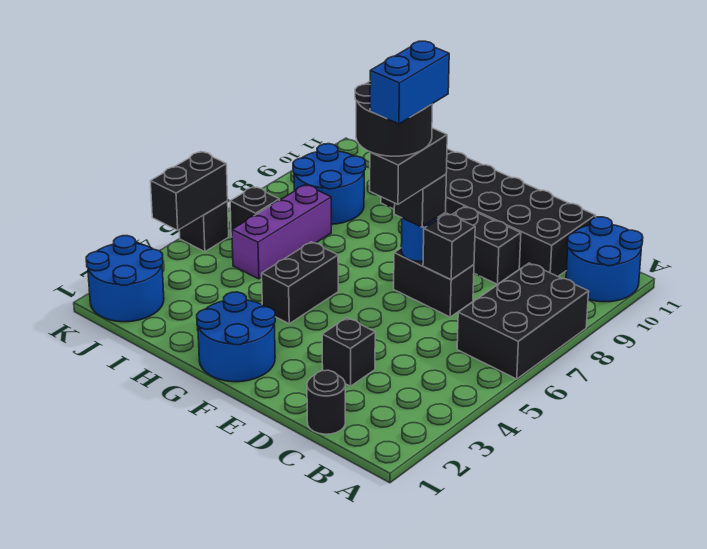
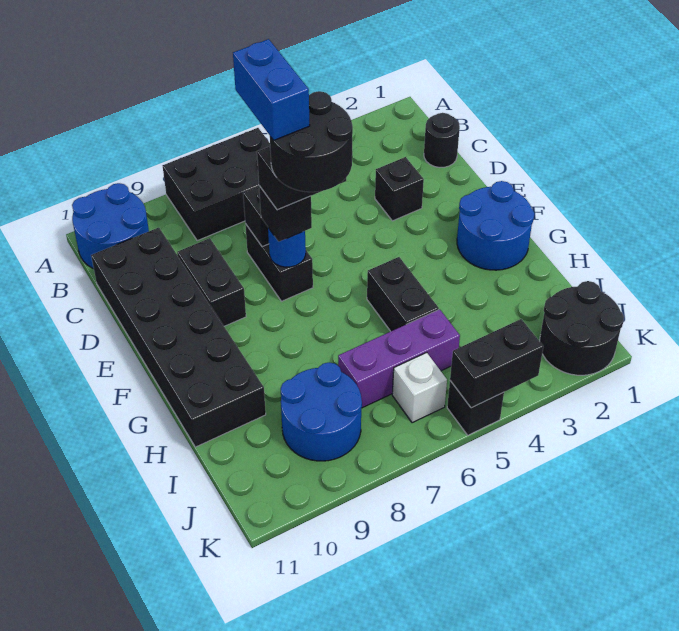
blue 1x2 brick [370,41,449,124] -> blue 1x2 brick turned to [233,39,310,140]
black 1x2 brick [262,242,338,324] -> black 1x2 brick turned to [367,257,439,331]
blue 2x2 round brick [86,236,164,322] -> black 2x2 round brick [540,281,624,375]
black 1x1 brick [230,187,280,237] -> white 1x1 brick [392,353,447,423]

